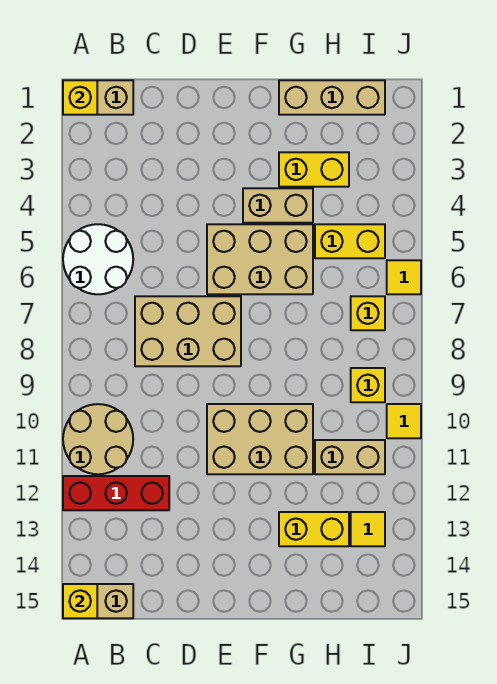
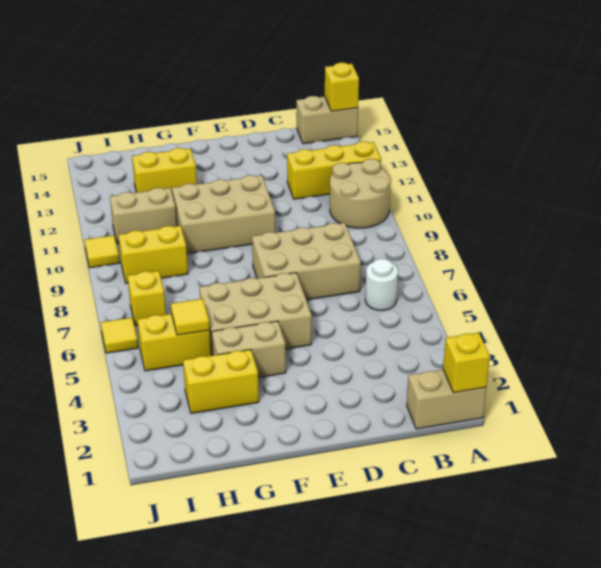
white 2x2 round brick [63,224,133,294] -> white 1x1 round brick [365,259,398,310]
red 1x3 brick [63,476,169,510] -> yellow 1x3 brick [287,141,381,199]
tan 1x3 brick [279,80,385,115] -> none
yellow 1x1 brick [351,368,385,402] -> yellow 1x2 brick [119,226,188,283]
yellow 1x1 tile [351,512,385,546] -> yellow 1x1 tile moved to [171,299,210,335]

